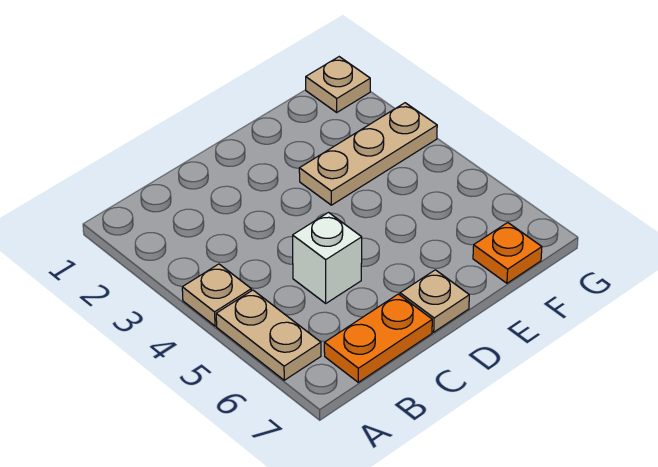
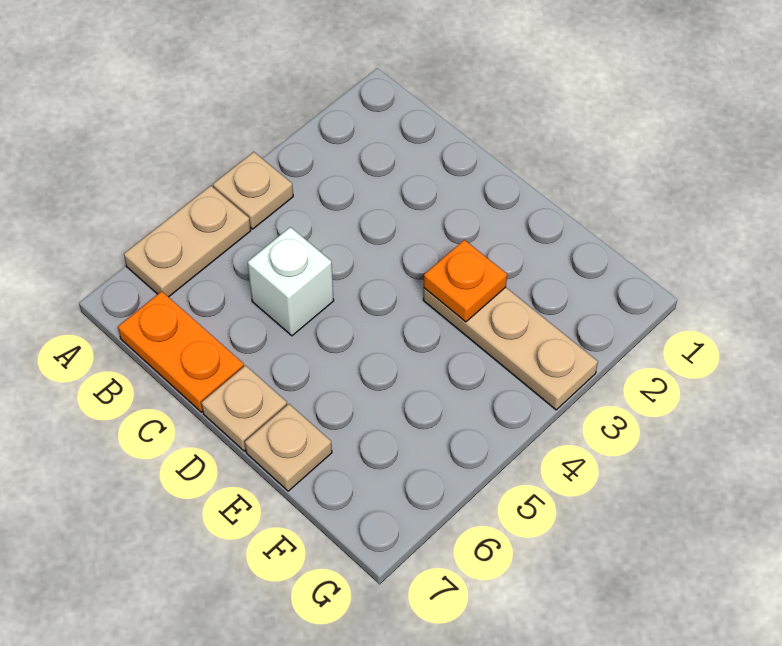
orange 1x1 plate [473,223,542,283] -> orange 1x1 plate moved to [424,240,507,322]
tan 1x1 plate [306,57,370,112] -> tan 1x1 plate moved to [245,404,332,491]

